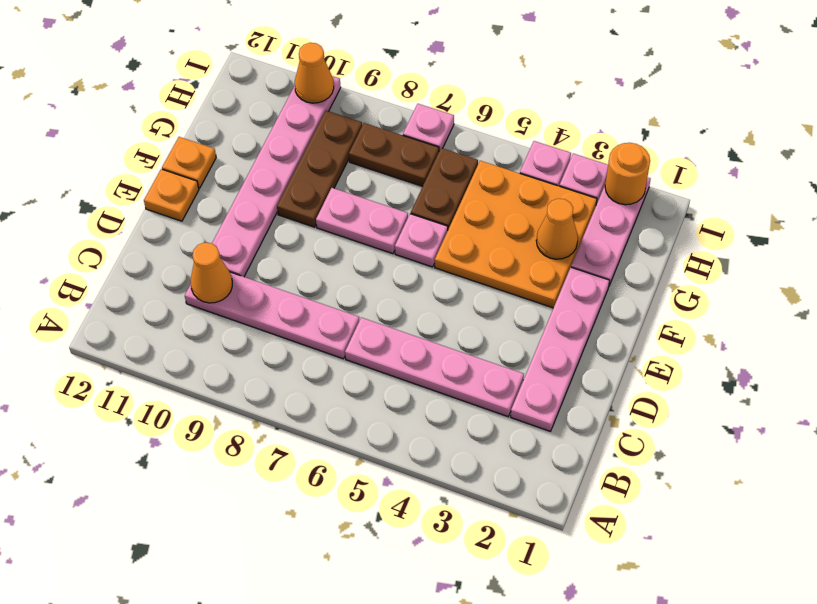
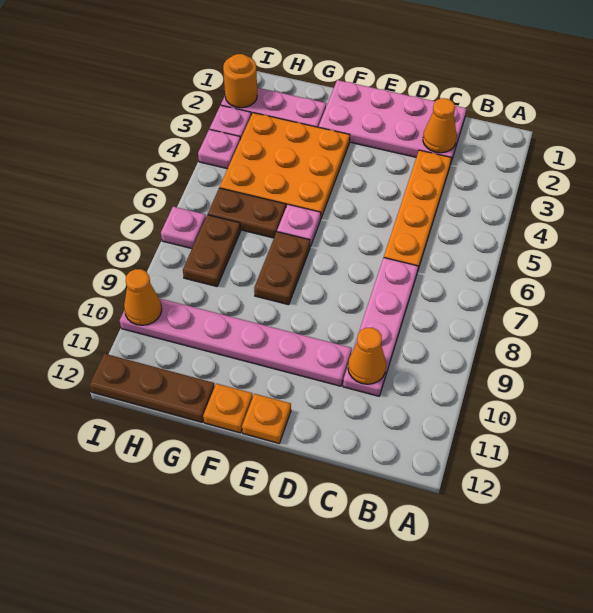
pink 1x4 plate [511,267,610,431] -> pink 2x4 plate [319,80,466,162]
pink 1x4 plate [345,318,524,417] -> orange 1x4 plate [384,150,451,269]
pink 1x2 plate [316,188,408,254] -> brown 1x2 plate [254,232,310,305]
brown 1x3 plate [277,111,362,227] -> brown 1x3 plate moved to [90,354,215,422]
orange 1x1 cone [536,199,578,259] -> orange 1x1 cone moved to [423,98,457,153]

